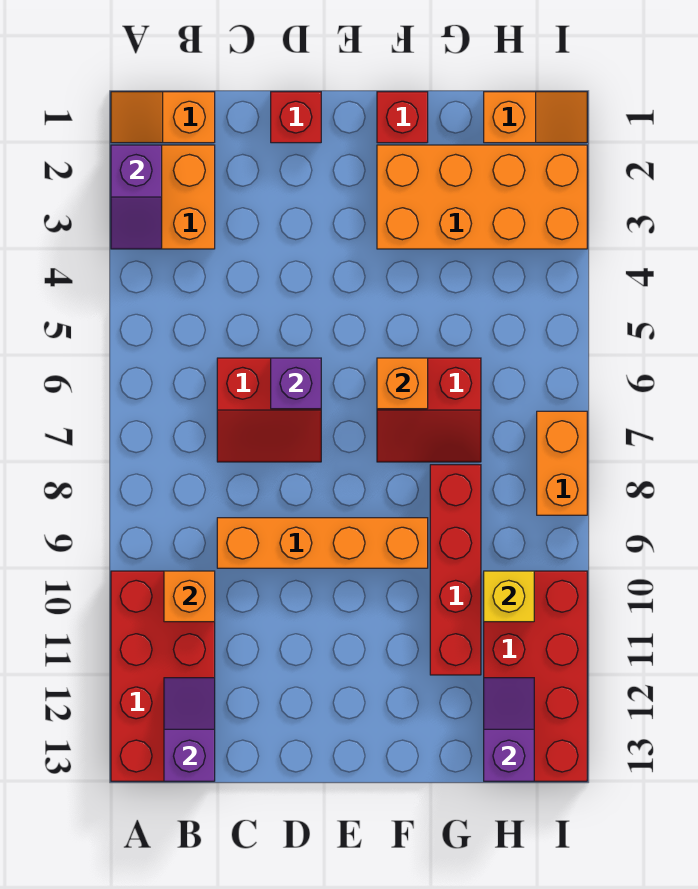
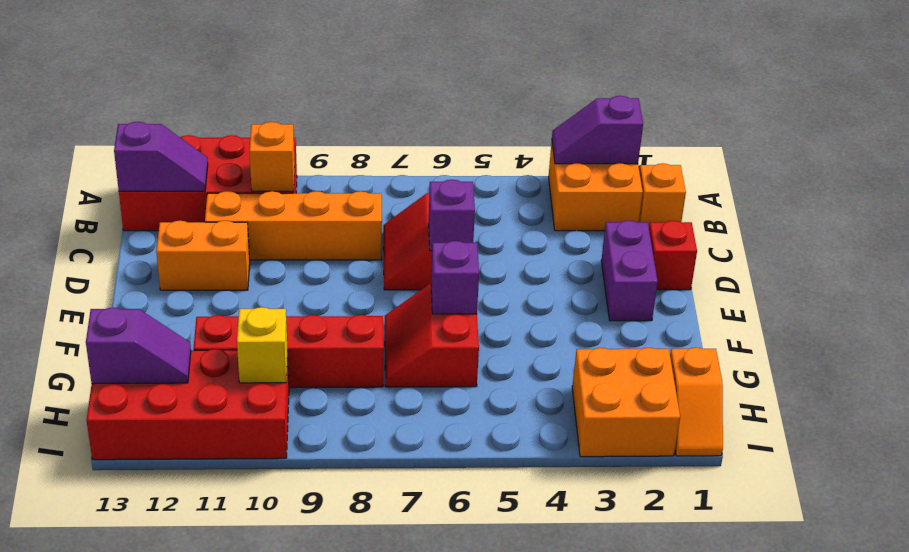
orange 1x4 brick [217,518,428,568] -> orange 1x4 brick turned to [205,191,382,260]
none -> purple 1x2 brick [601,221,658,321]
red 1x1 brick [377,92,428,143] -> none
orange 2x4 brick [377,145,587,249] -> orange 2x2 brick [572,348,680,457]
orange 1x1 brick [377,358,428,409] -> purple 1x1 brick [431,241,479,314]
orange 1x2 brick [537,411,587,515] -> orange 1x2 brick moved to [156,221,250,290]

